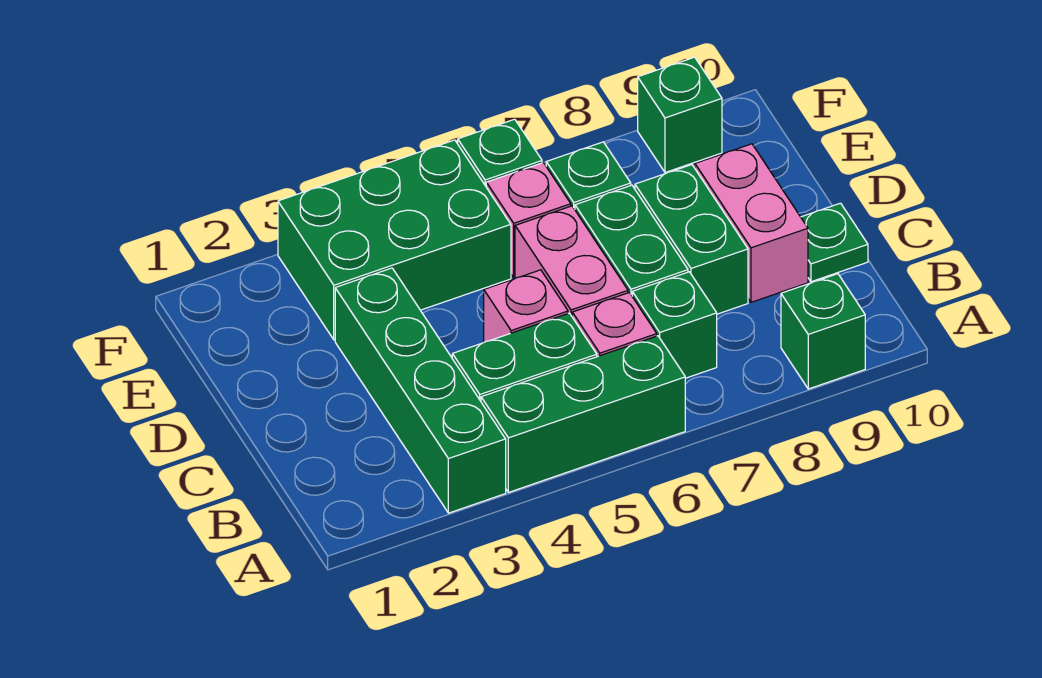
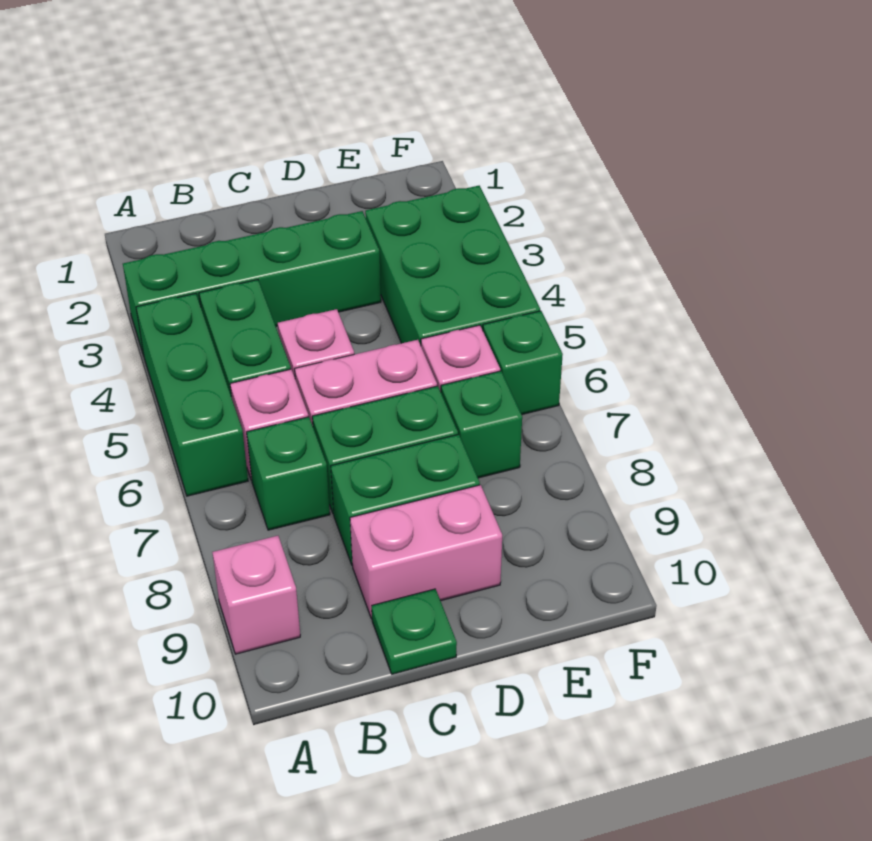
green 1x1 brick [781,274,865,389] -> pink 1x1 brick [212,536,300,654]
green 1x1 brick [638,57,722,172] -> none

